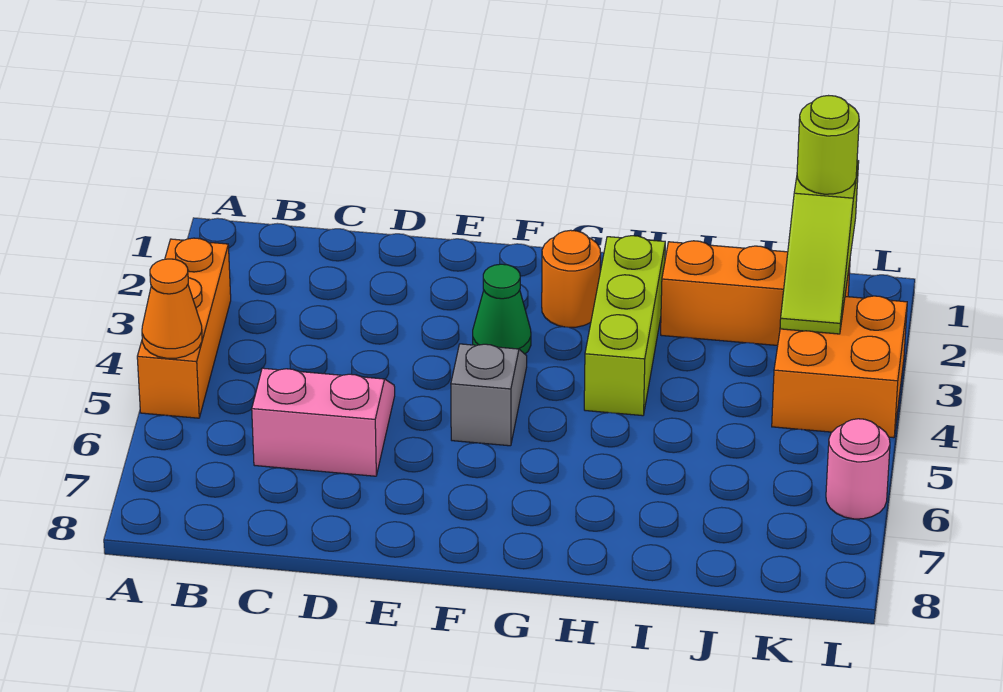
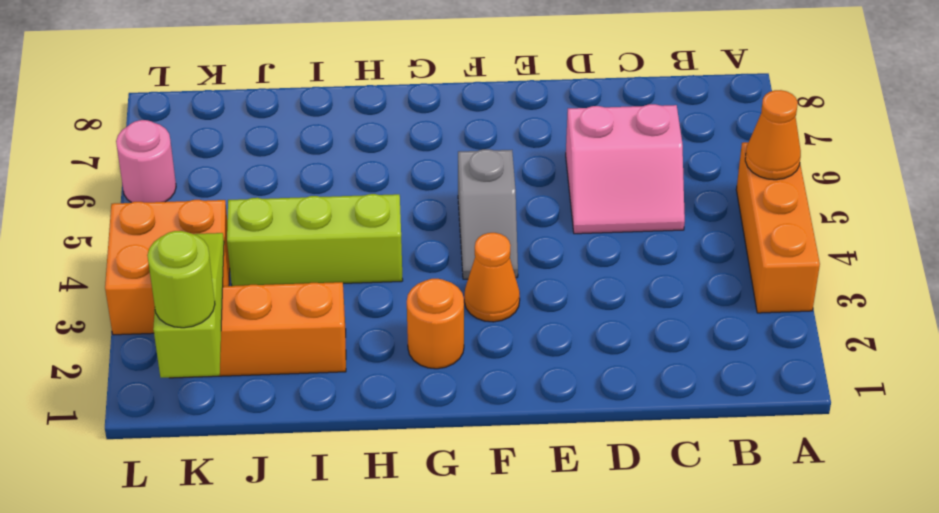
green 1x1 cone [473,264,531,354] -> orange 1x1 cone [464,233,520,322]
lime 1x3 brick [584,236,665,416] -> lime 1x3 brick turned to [227,194,403,286]

